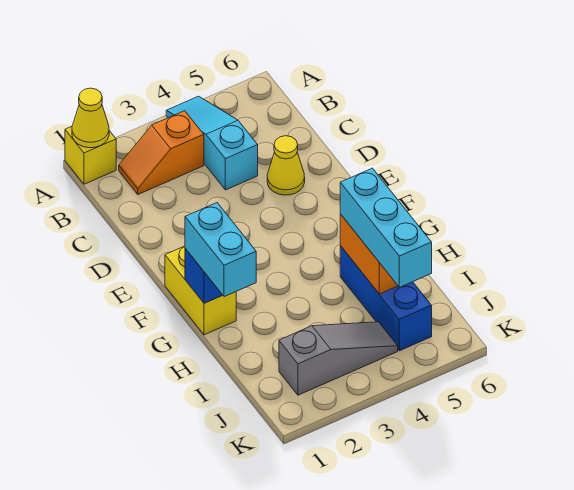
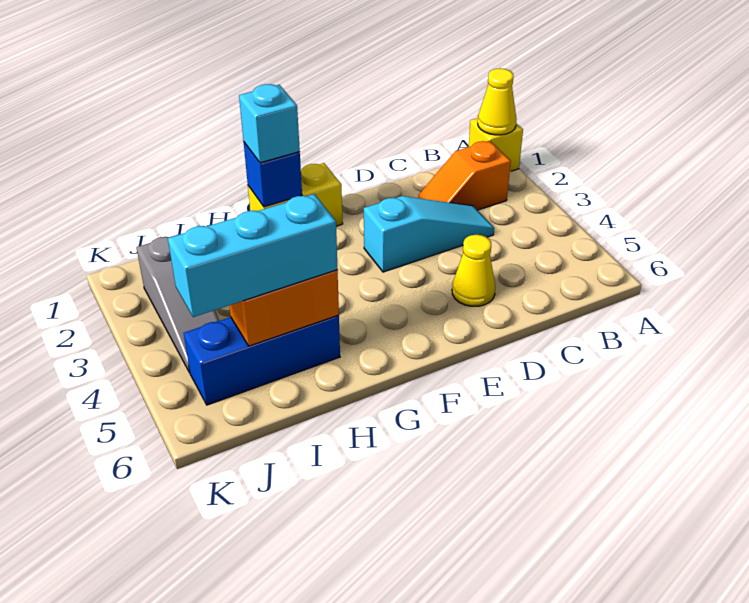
cyan 1x3 slope [166,96,258,190] -> cyan 1x3 slope moved to [364,196,494,272]
orange 1x2 slope [119,111,204,194] -> orange 1x2 slope turned to [419,141,511,210]
cyan 1x2 brick [185,203,256,297] -> cyan 1x1 brick [239,84,300,163]

